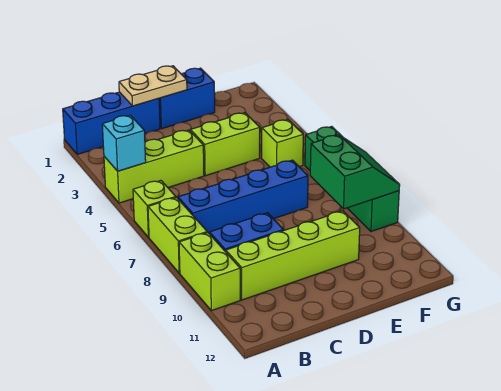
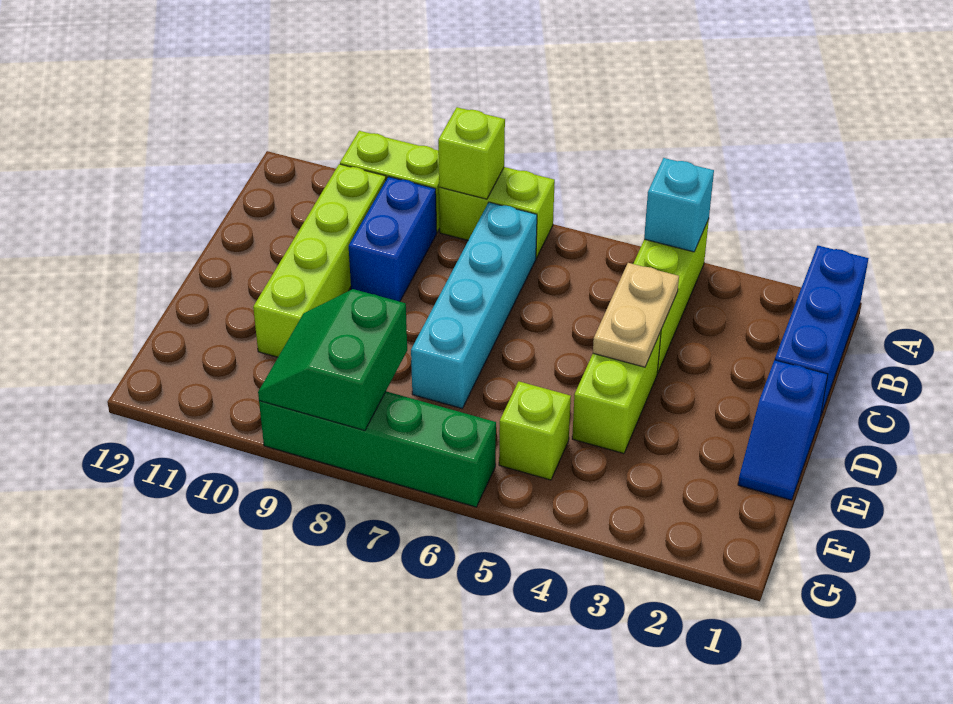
lime 1x1 brick [133,181,176,237] -> lime 1x1 brick moved to [438,107,505,199]
blue 1x4 brick [178,160,308,234] -> cyan 1x4 brick [411,202,537,408]
tan 1x2 plate [119,66,187,106] -> tan 1x2 plate moved to [593,263,679,367]
blue 1x2 brick [159,68,215,129] -> blue 1x2 slope [738,360,828,500]
green 2x2 slope [310,135,400,209] -> green 2x2 slope turned to [258,289,407,430]

